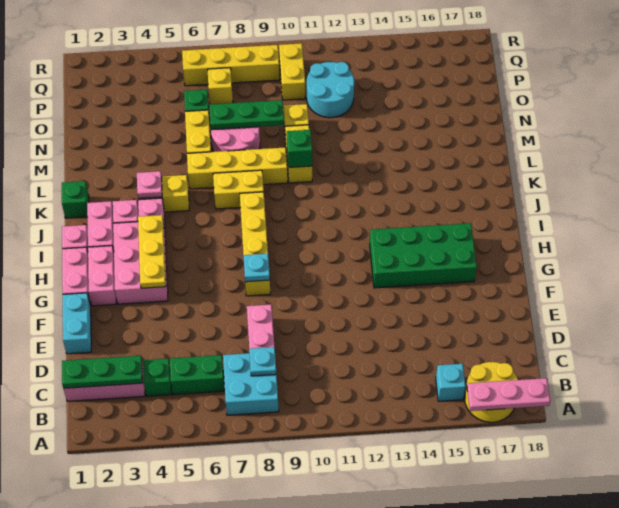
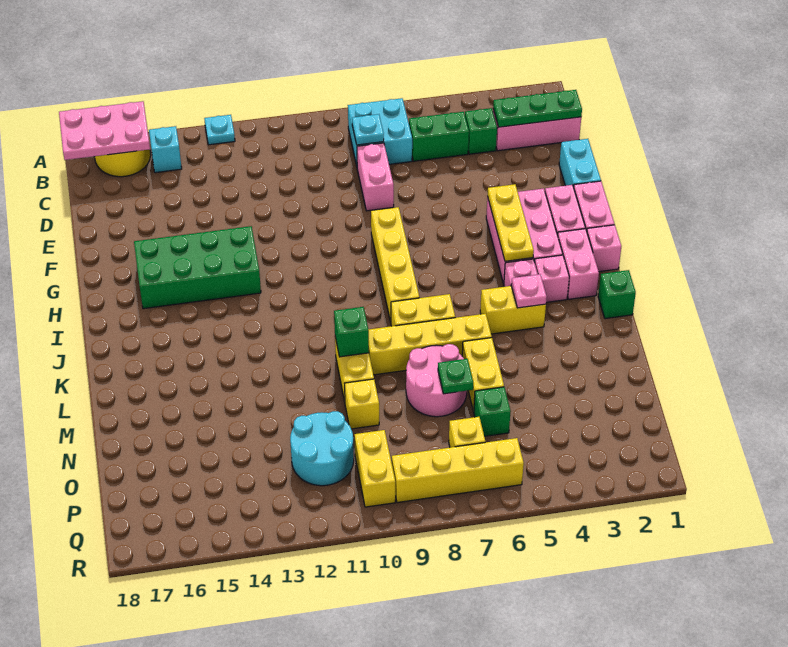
pink 1x3 plate [467,378,550,411] -> pink 2x3 plate [59,101,150,160]
cyan 1x1 plate [244,254,270,282] -> cyan 1x1 plate moved to [204,115,235,145]
green 1x3 plate [209,100,284,130] -> green 1x1 plate [438,359,473,394]

